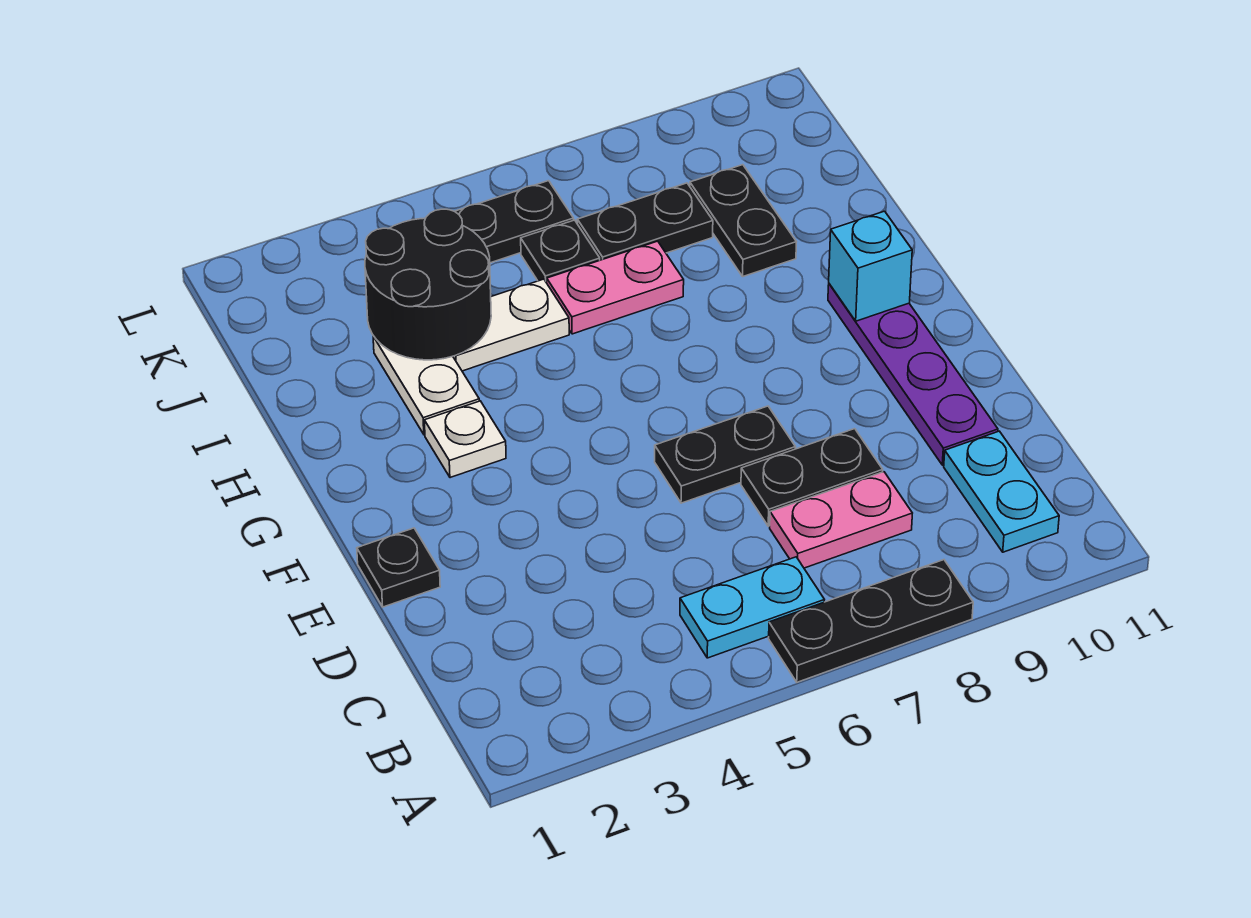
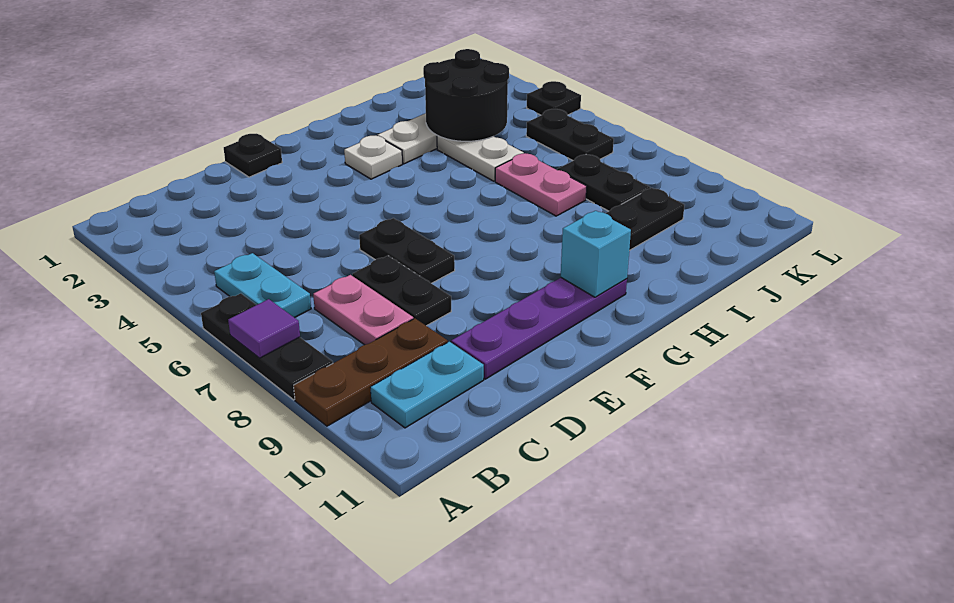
none -> purple 1x1 tile [228,299,300,358]
none -> brown 1x3 plate [294,318,448,426]
black 1x1 plate [521,220,600,283] -> black 1x1 plate moved to [527,81,581,115]

